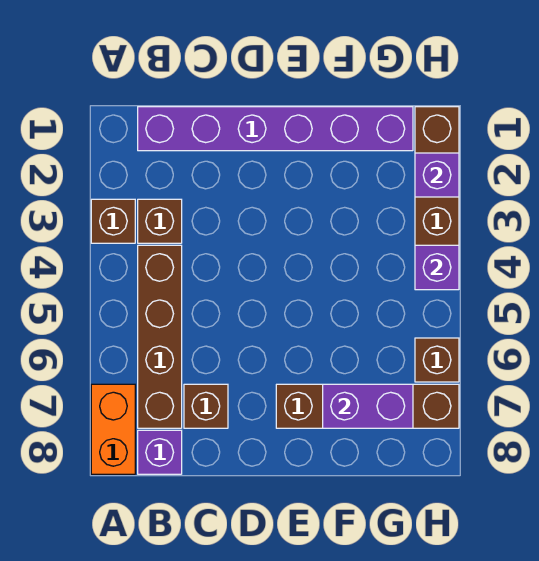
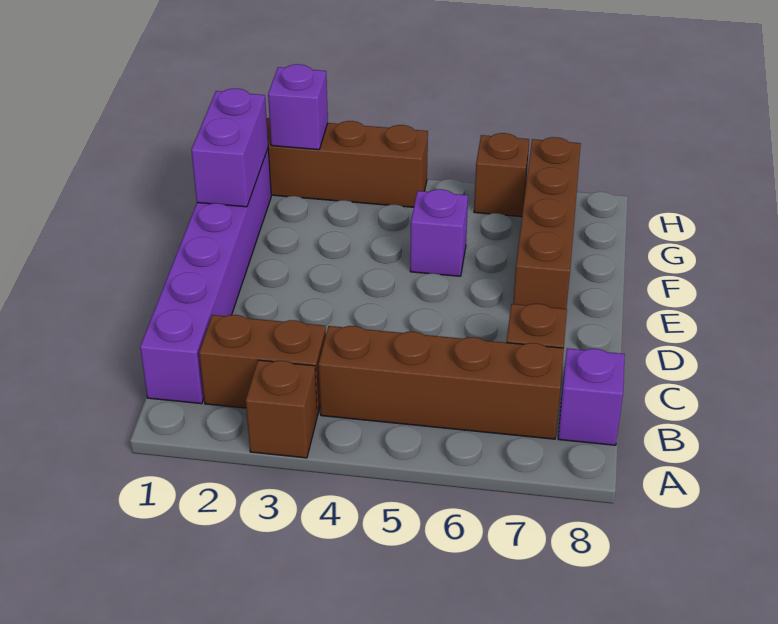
orange 1x2 brick [91,384,135,474] -> none
brown 1x1 brick [138,199,182,243] -> brown 1x2 brick [199,315,326,415]
purple 1x2 brick [323,384,413,428] -> purple 1x2 brick moved to [191,88,268,207]
purple 1x1 brick [415,245,459,290] -> purple 1x1 brick moved to [410,189,468,276]

